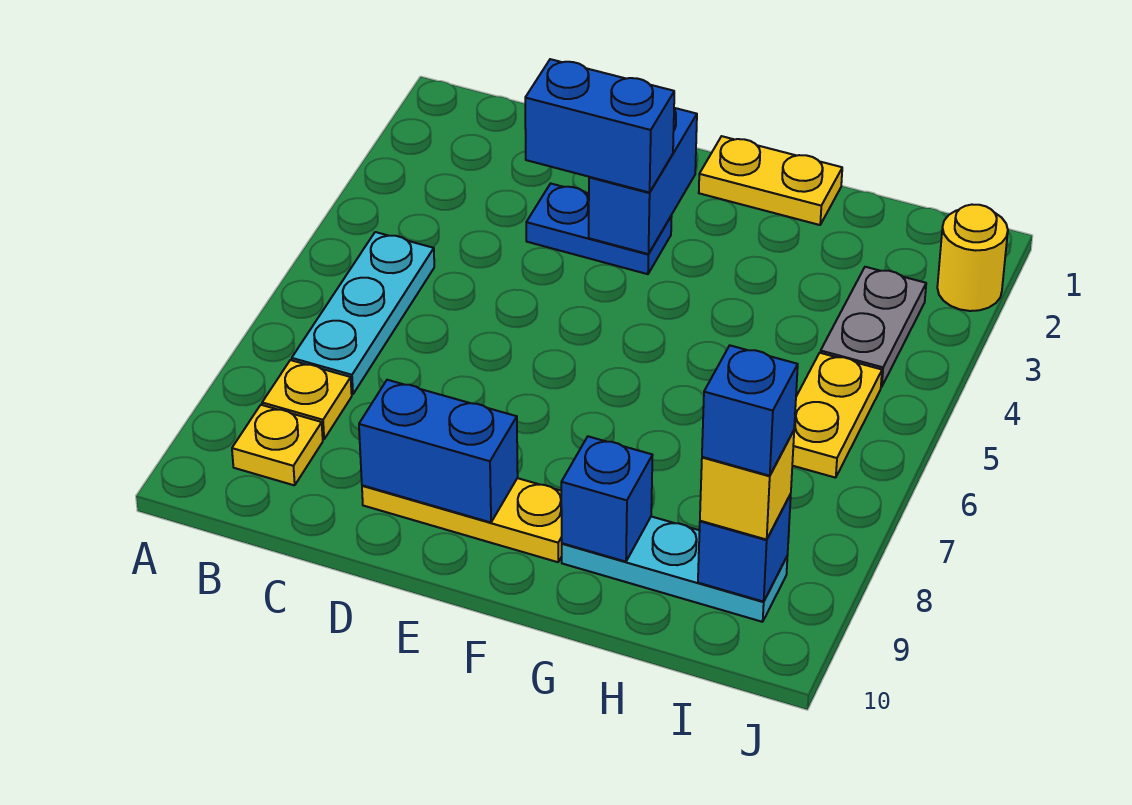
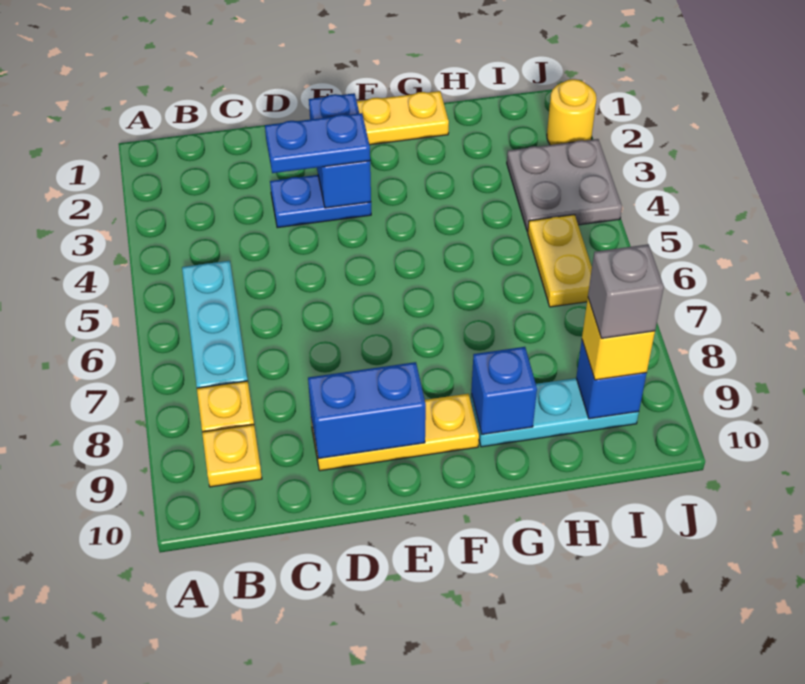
blue 1x2 brick [525,59,674,193] -> blue 1x2 plate [265,113,370,173]
grey 1x2 plate [820,267,926,387] -> grey 2x2 plate [507,139,622,232]
blue 1x1 brick [702,346,798,476] -> grey 1x1 brick [588,244,664,338]

